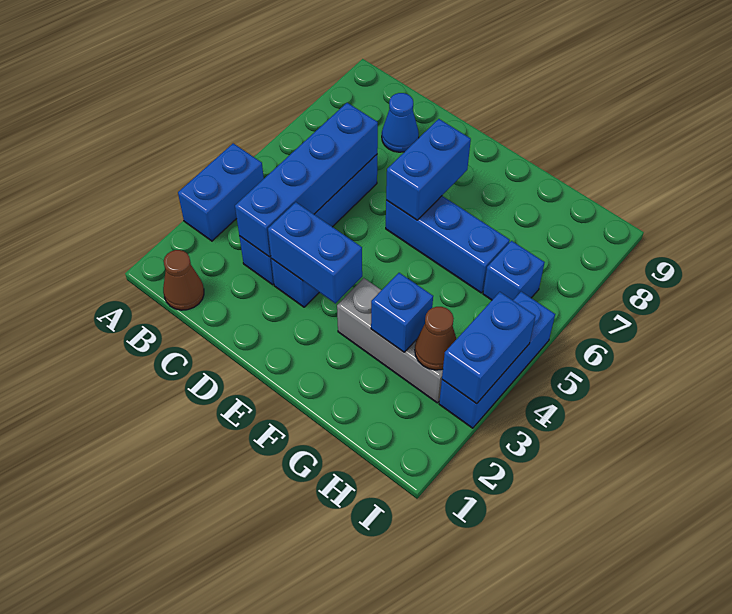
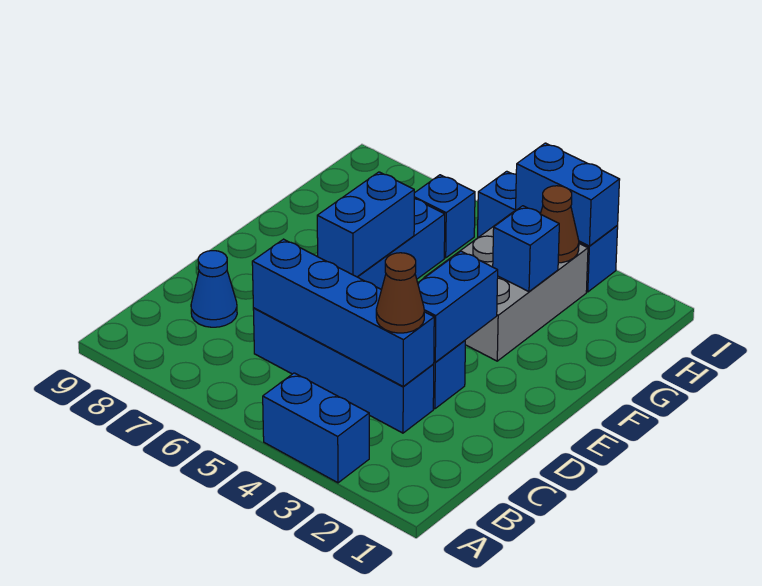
brown 1x1 cone [163,250,204,310] -> brown 1x1 cone moved to [376,253,424,333]
blue 1x2 brick [386,119,471,220] -> blue 1x2 brick turned to [317,172,414,277]
grey 1x3 brick [337,278,443,403] -> grey 2x3 brick [424,211,588,361]

